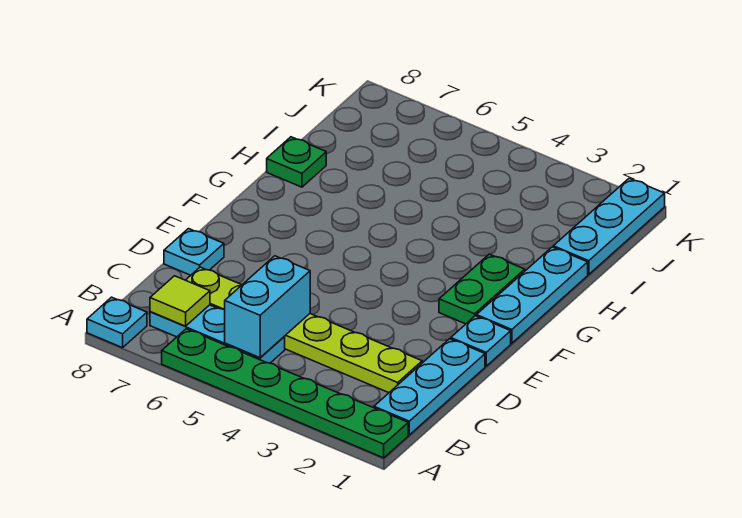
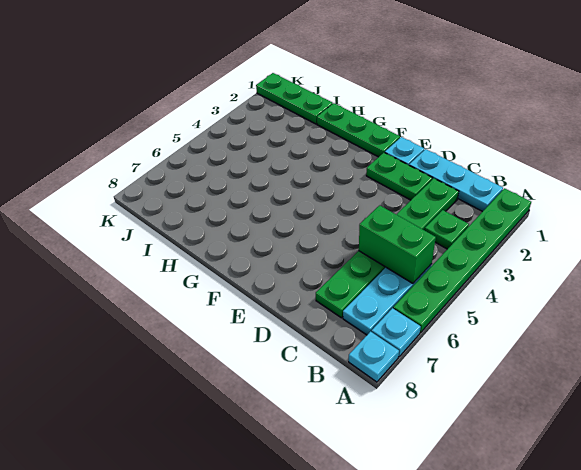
cyan 1x2 brick [225,256,310,358] -> green 1x2 brick [359,205,436,283]
lime 1x1 tile [150,276,210,326] -> none
lime 1x6 plate [186,267,422,393] -> green 1x6 plate [316,178,459,318]
cyan 1x1 plate [164,229,224,275] -> cyan 1x1 plate moved to [372,308,421,357]
cyan 1x3 plate [476,247,588,343] -> green 1x3 plate [317,103,400,157]
green 1x2 plate [439,254,525,324] -> green 1x2 plate moved to [366,152,432,200]
green 1x1 plate [267,137,326,187] -> green 1x1 plate moved to [425,210,469,249]
cyan 1x3 plate [553,178,665,275] -> green 1x3 plate [256,73,333,124]

